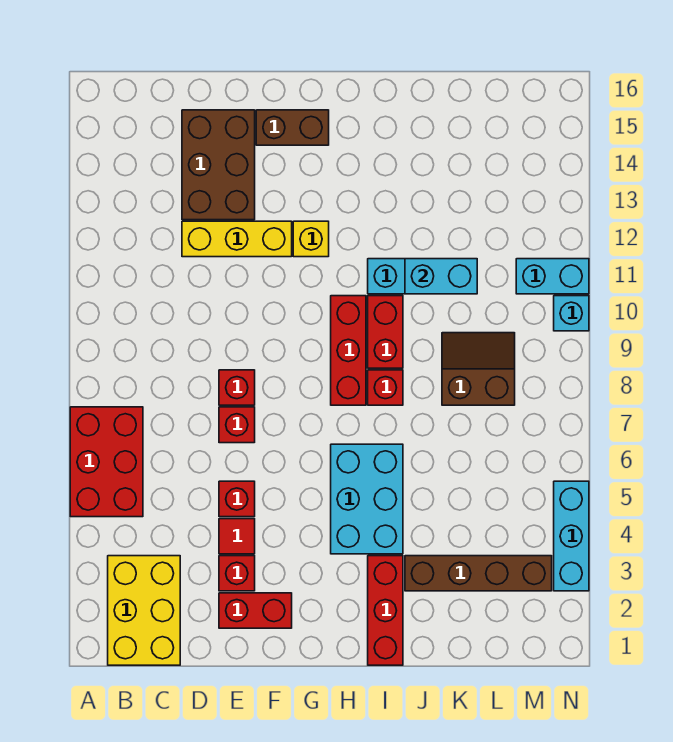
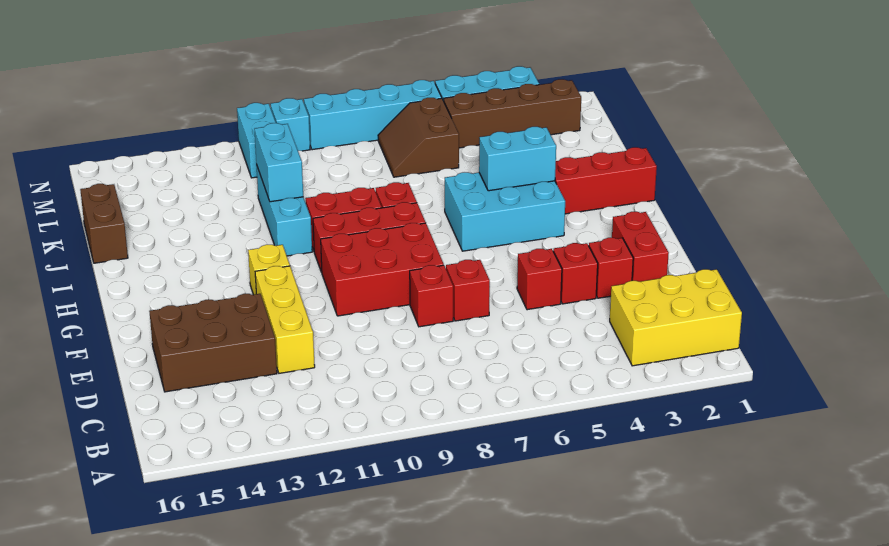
red 2x3 brick [70,407,143,517] -> red 2x3 brick moved to [321,223,444,316]
red 1x1 tile [219,519,255,554] -> red 1x1 brick [553,243,598,304]
brown 1x2 brick [256,110,329,145] -> brown 1x2 brick moved to [80,184,128,263]
none -> cyan 1x2 brick [479,127,556,191]
brown 1x4 brick [405,556,552,591] -> brown 1x4 brick turned to [444,79,581,148]
brown 2x2 slope [442,333,515,405] -> brown 2x2 slope moved to [378,98,459,177]
none -> cyan 1x4 brick [304,80,442,150]

